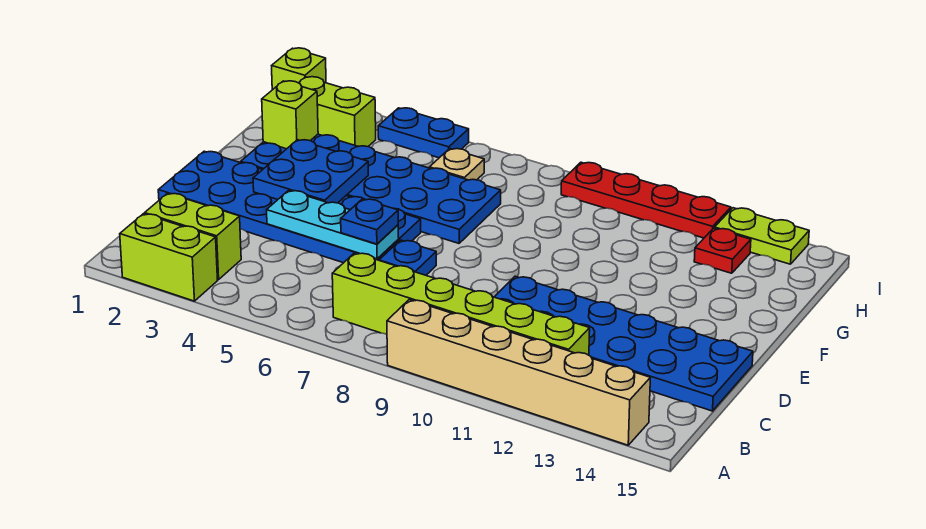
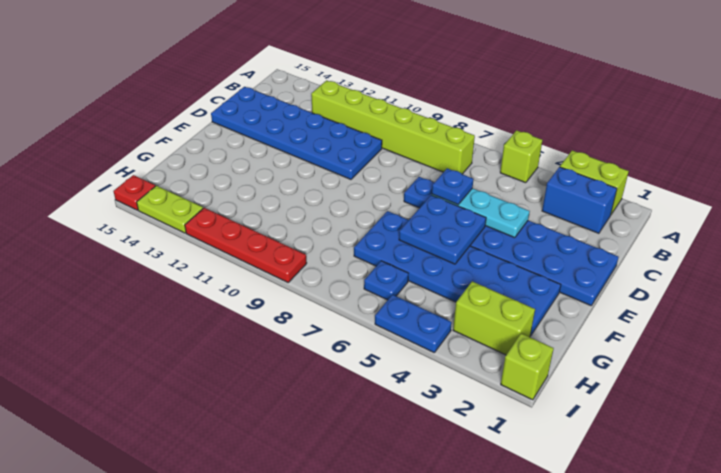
tan 1x6 brick [387,300,650,445] -> none
lime 1x2 brick [145,193,241,280] -> blue 1x2 brick [542,167,617,233]
blue 2x2 plate [253,140,368,203] -> blue 2x2 plate moved to [399,195,486,264]
lime 1x1 brick [262,81,318,149] -> lime 1x1 brick moved to [500,130,542,183]
tan 1x1 plate [429,149,484,180] -> blue 1x1 plate [364,261,408,300]
red 1x1 plate [694,228,751,273] -> red 1x1 plate moved to [113,175,155,210]

